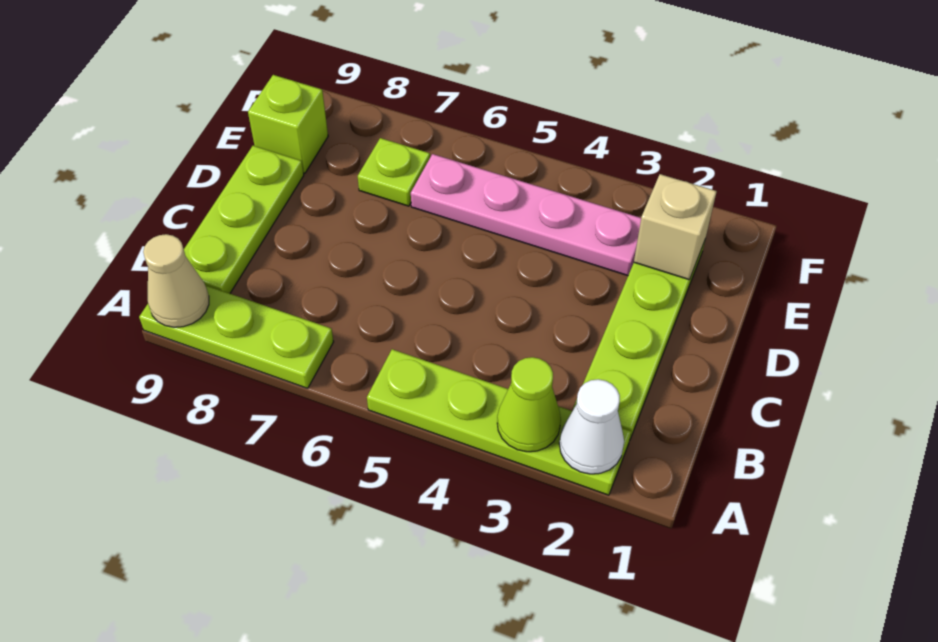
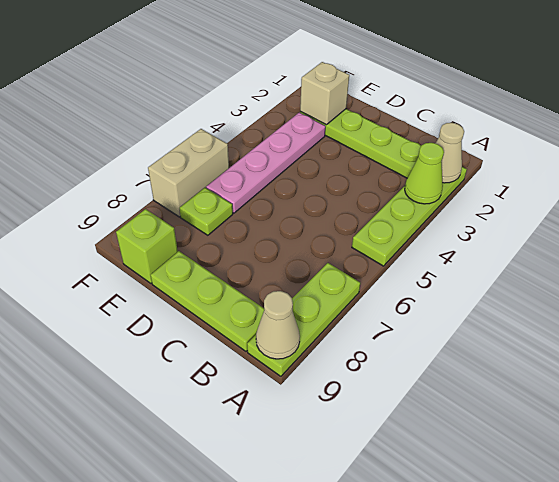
white 1x1 cone [559,379,624,474] -> tan 1x1 cone [435,123,464,183]
none -> tan 1x2 brick [148,129,229,217]

